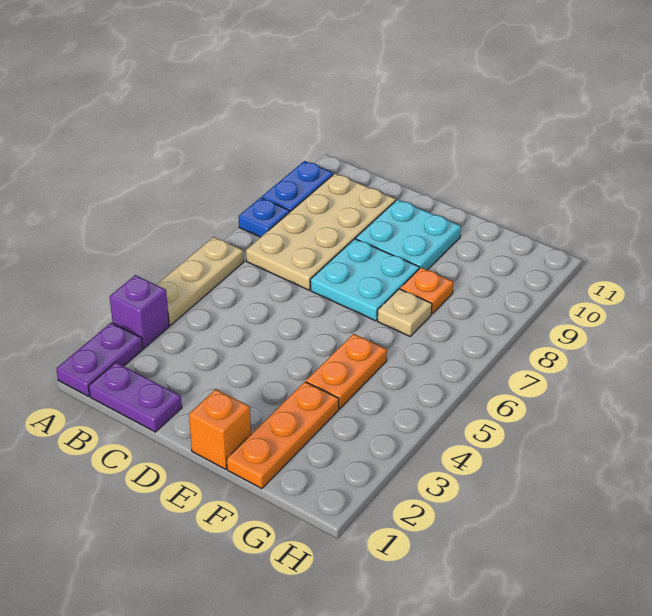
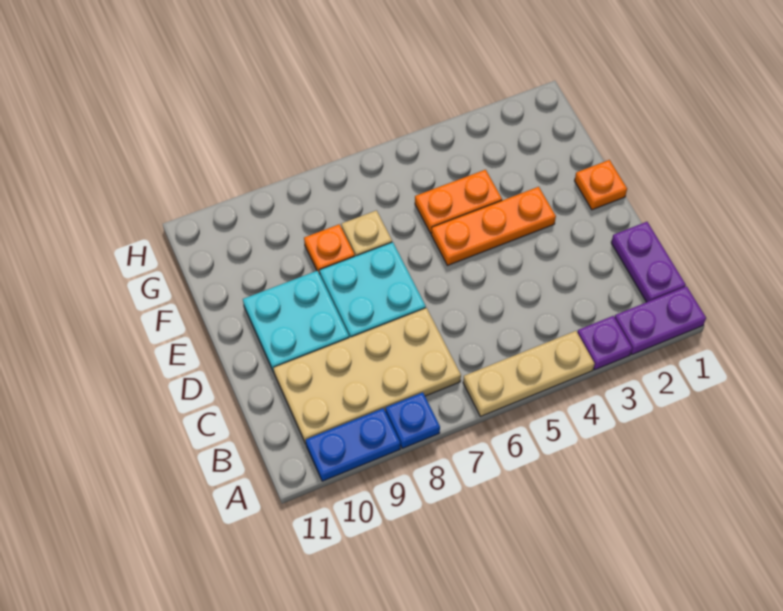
purple 1x1 brick [110,275,169,348] -> purple 1x1 plate [577,316,632,370]
orange 1x1 brick [189,389,251,469] -> orange 1x1 plate [575,160,627,210]
orange 1x3 plate [227,382,339,489] -> orange 1x3 plate moved to [431,187,556,266]

